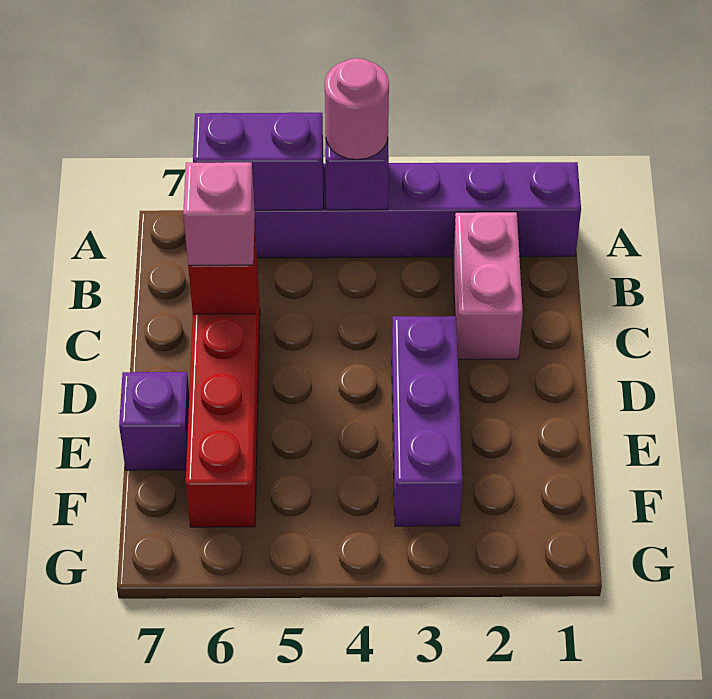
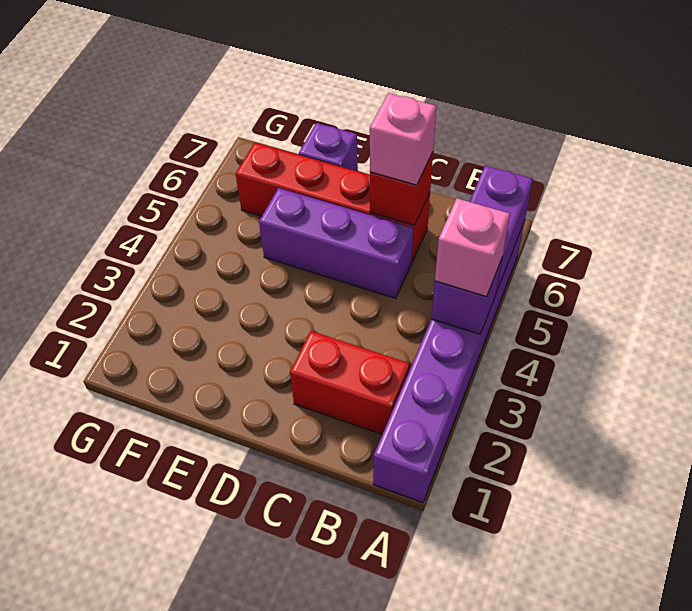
pink 1x1 round brick [325,58,389,160] -> pink 1x1 brick [435,198,510,297]
pink 1x2 brick [453,212,523,359] -> red 1x2 brick [290,331,410,435]
purple 1x3 brick [392,316,462,526] -> purple 1x3 brick moved to [259,188,414,298]

